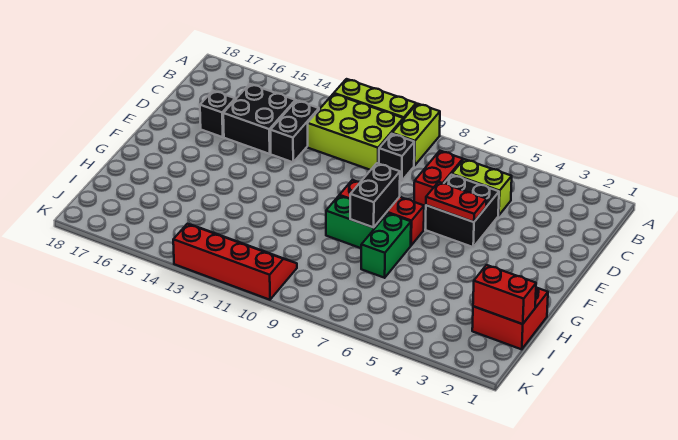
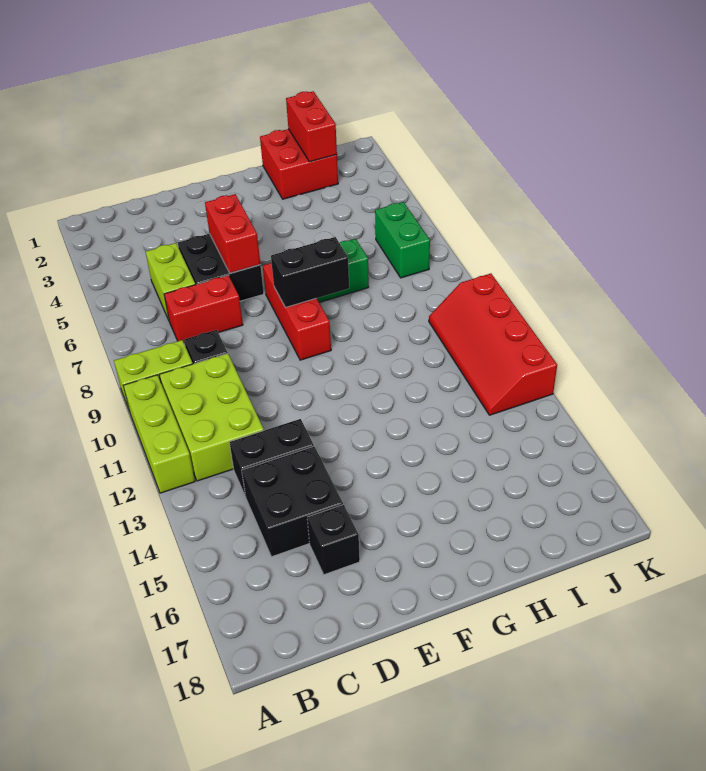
red 1x2 plate [426,182,487,222] -> red 1x2 brick [205,194,260,273]
green 1x2 brick [326,196,386,248] -> green 1x2 brick moved to [375,202,430,278]

